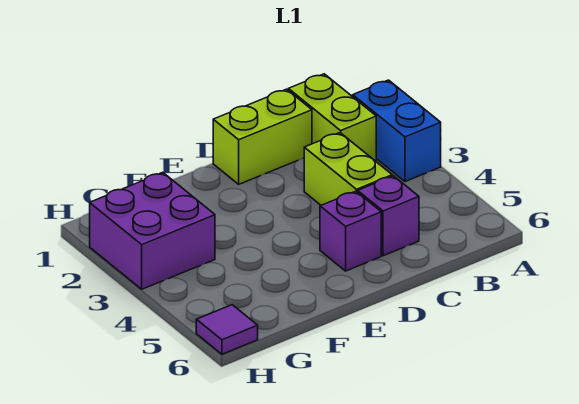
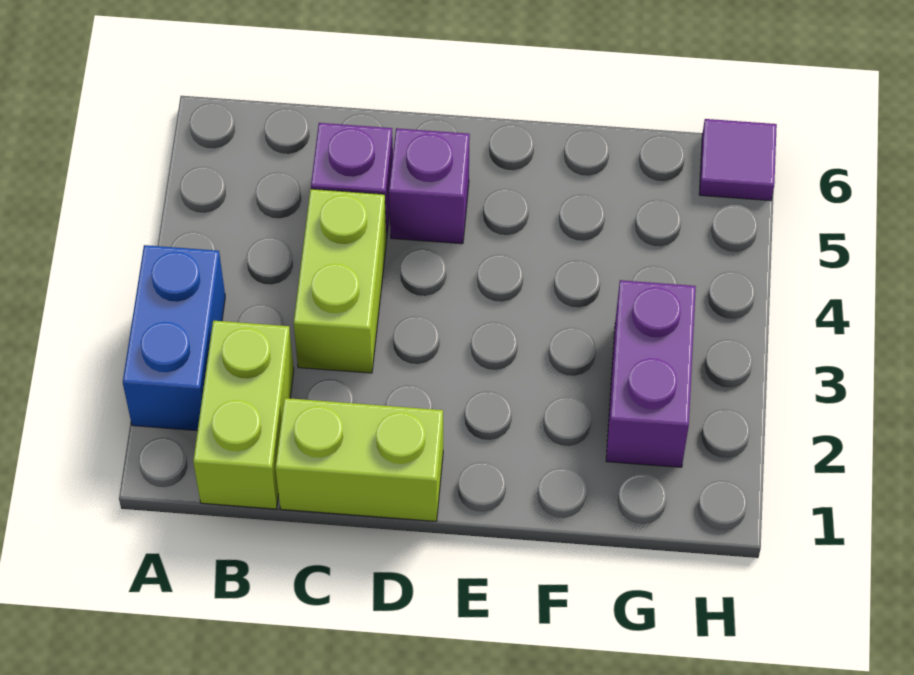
purple 2x2 brick [90,173,215,289] -> purple 1x2 brick [606,280,696,467]

